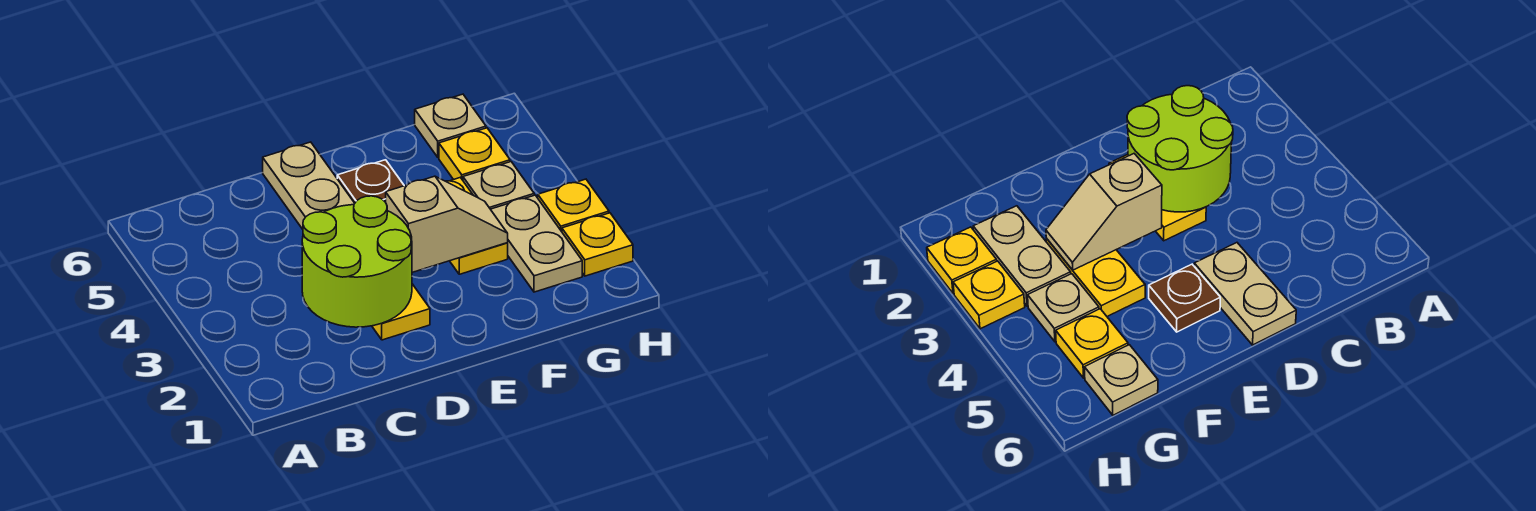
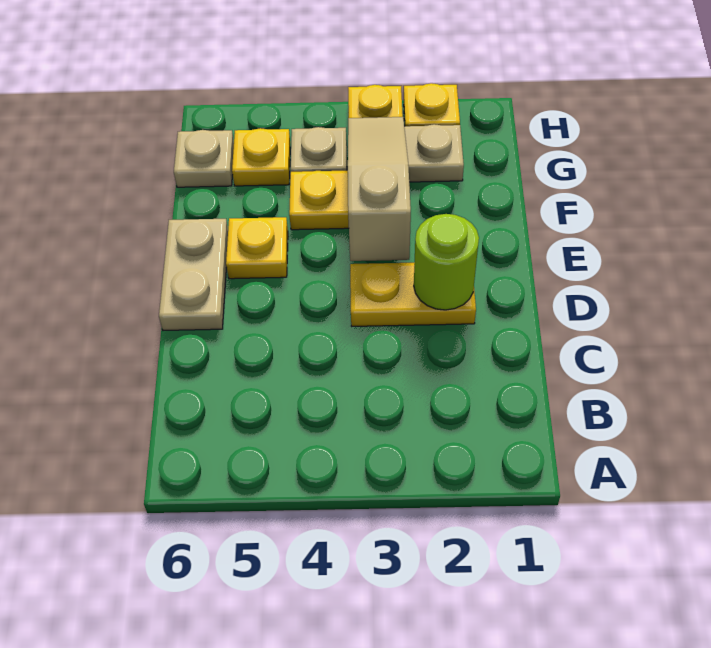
lime 2x2 round brick [302,196,412,327] -> lime 1x1 round brick [414,214,479,310]
tan 1x2 plate [263,142,355,229] -> tan 1x2 plate turned to [159,219,228,330]
tan 1x2 slope [386,176,508,272] -> tan 1x3 slope [348,117,411,261]
brown 1x1 plate [337,160,404,203] -> yellow 1x1 plate [226,217,288,279]

